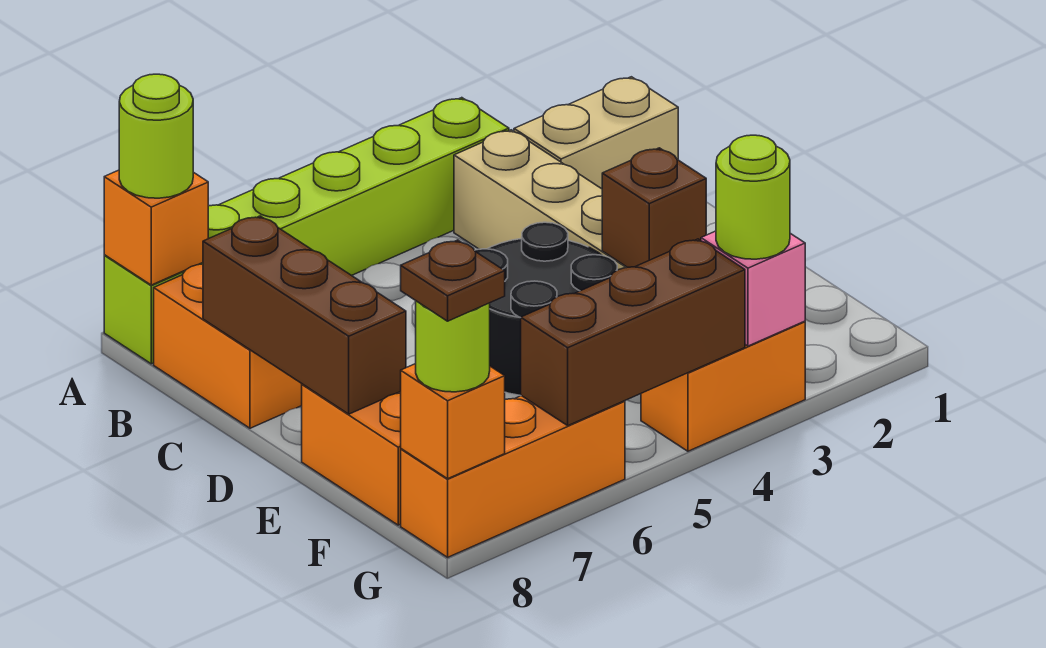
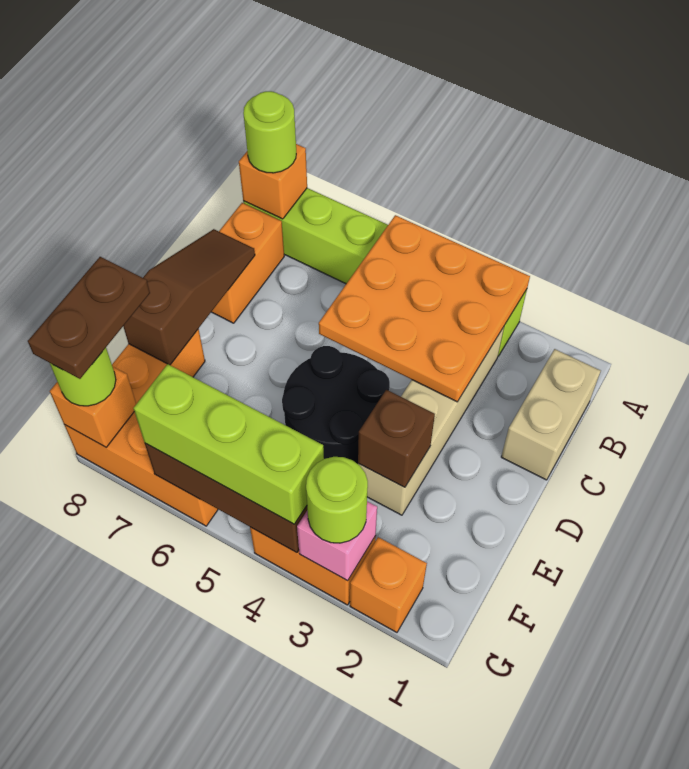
none -> orange 3x3 plate [319,215,530,402]
tan 1x2 brick [514,77,678,189] -> tan 1x2 brick turned to [501,349,601,480]
brown 1x3 brick [203,216,406,414] -> brown 1x3 slope [123,229,255,365]
none -> orange 1x1 brick [350,537,427,632]
none -> lime 1x3 brick [133,364,324,524]
brown 1x1 plate [401,240,505,321] -> brown 1x2 plate [28,257,150,379]

